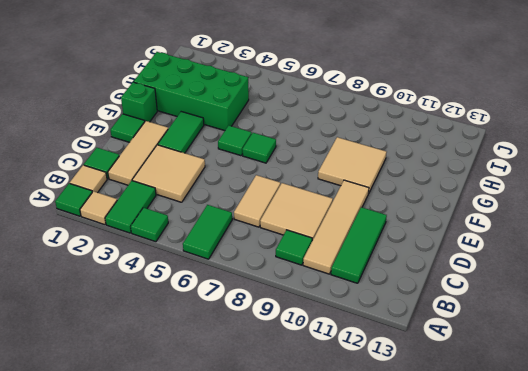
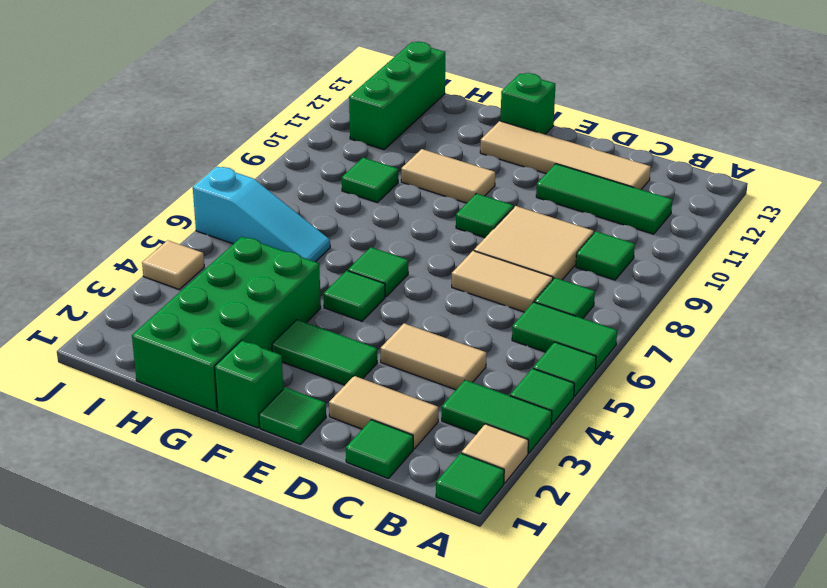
none -> green 1x1 tile [533,342,596,397]
tan 1x1 tile [70,165,107,193] -> tan 1x1 tile moved to [142,240,204,289]
none -> green 1x1 tile [534,278,595,318]
tan 1x4 tile [303,180,369,274] -> tan 1x4 tile moved to [480,121,651,190]
tan 1x3 tile [108,121,168,185] -> tan 1x2 tile [329,376,438,449]
tan 2x2 tile [132,145,205,202] -> tan 1x2 tile [381,323,486,390]
none -> green 1x1 tile [456,194,514,238]
tan 2x2 tile [318,137,387,194] -> tan 1x2 tile [401,149,495,203]
none -> green 1x1 brick [501,73,555,134]
none -> cyan 1x3 slope [193,167,330,262]
none -> green 1x1 tile [342,158,398,202]
none -> green 1x3 brick [349,42,445,150]

